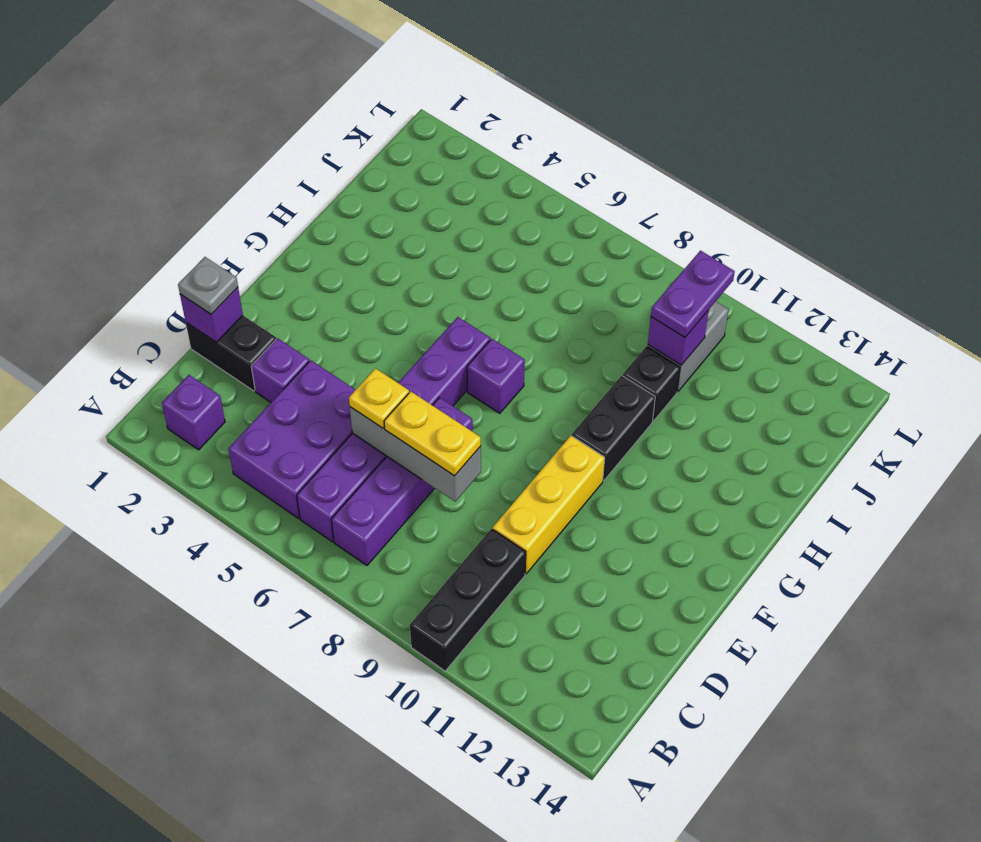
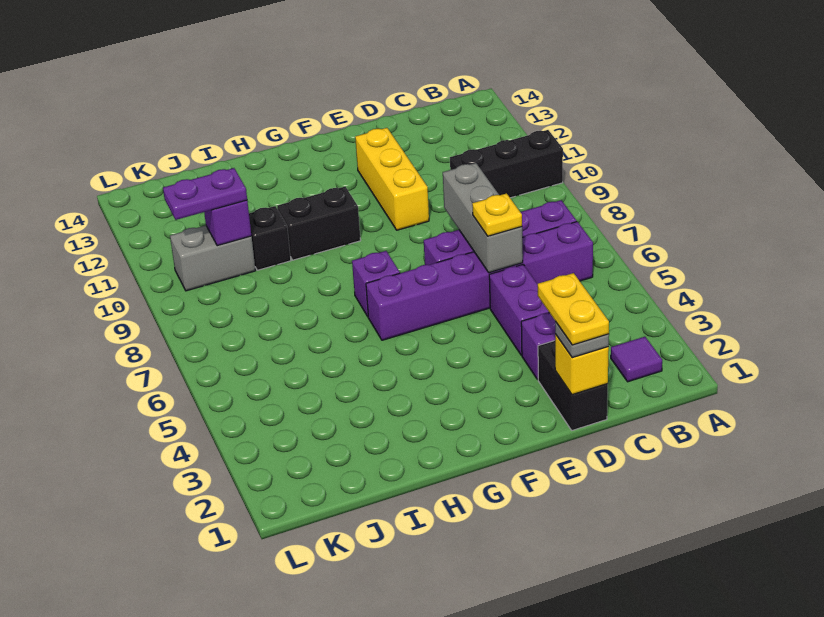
purple 1x1 brick [162,375,225,450] -> purple 1x1 tile [611,337,662,382]
purple 2x3 brick [229,360,355,518] -> purple 1x2 brick [489,265,549,355]
purple 1x1 brick [180,288,243,342] -> yellow 1x1 brick [555,334,609,395]
yellow 1x2 plate [384,391,481,476] -> yellow 1x2 plate moved to [538,273,609,345]
yellow 1x3 brick [493,436,605,574] -> yellow 1x3 brick turned to [355,128,429,230]

